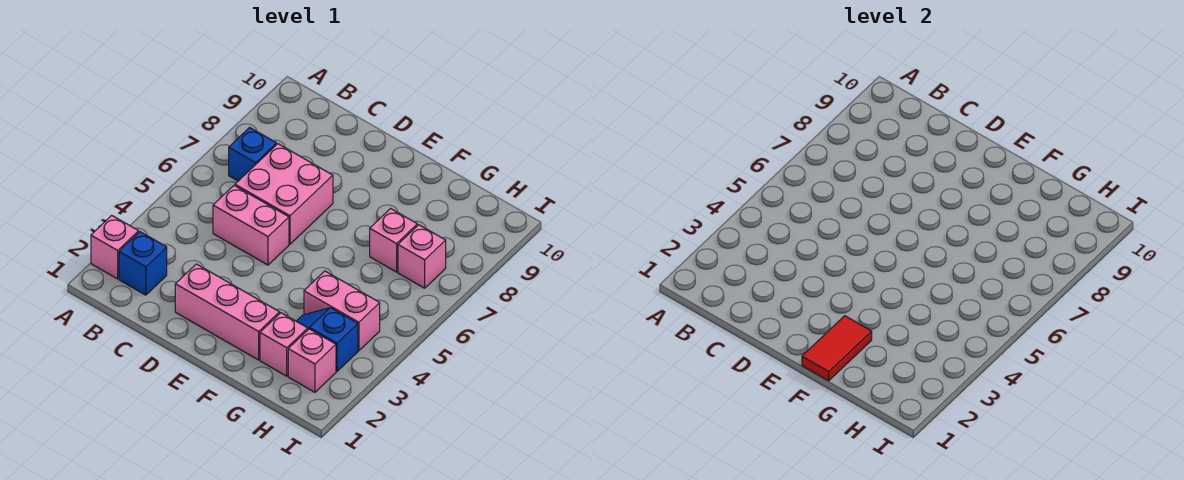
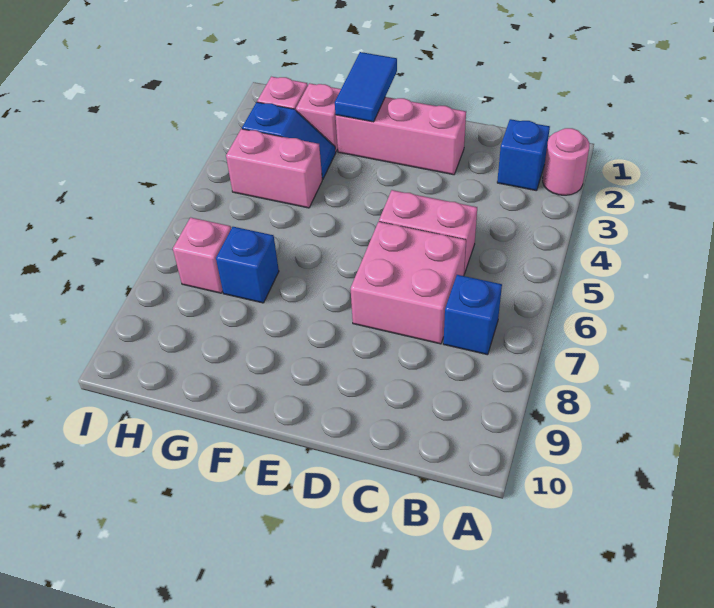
pink 1x1 brick [91,215,139,279] -> pink 1x1 round brick [543,128,590,195]
red 1x2 tile [802,316,872,381] -> blue 1x2 tile [335,52,397,122]
pink 1x1 brick [370,209,417,272] -> blue 1x1 brick [216,227,279,303]

